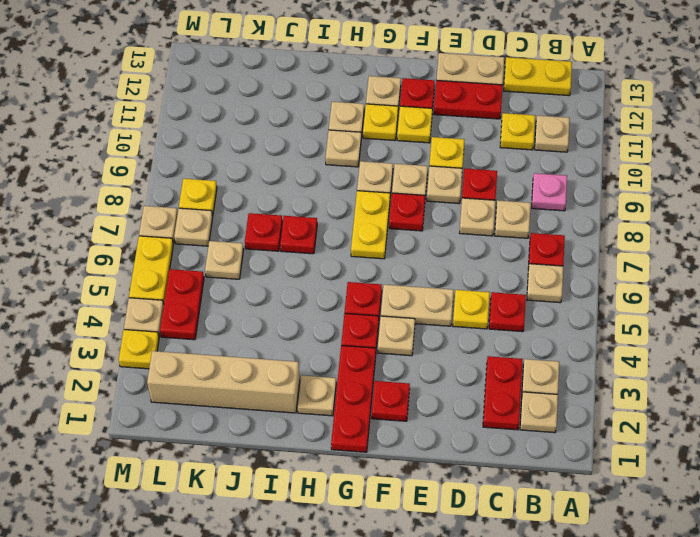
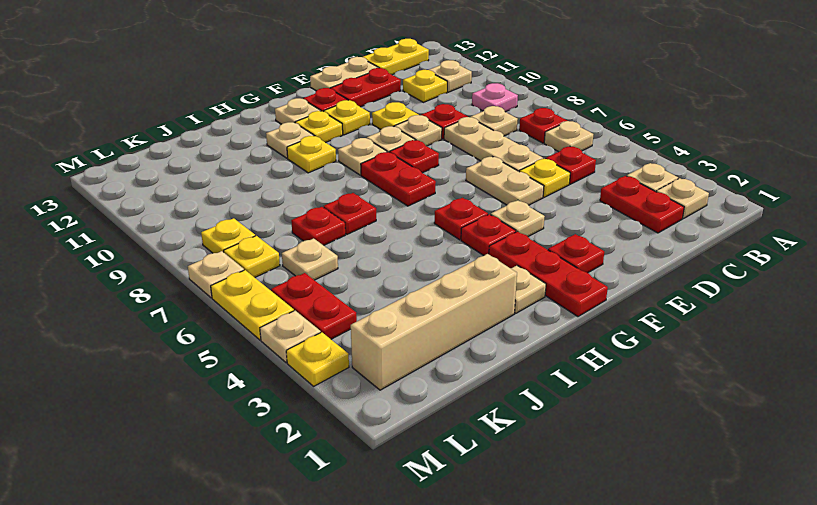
tan 1x1 plate [460,198,495,236] -> tan 1x3 plate [444,117,543,171]
tan 1x2 plate [381,285,454,326] -> tan 1x2 plate turned to [466,157,544,205]
yellow 1x2 plate [351,191,390,259] -> red 1x2 plate [361,152,436,206]
tan 1x1 plate [326,130,361,167] -> yellow 1x1 plate [287,136,336,173]
tan 1x1 plate [174,208,213,246] -> yellow 1x1 plate [224,236,280,277]

